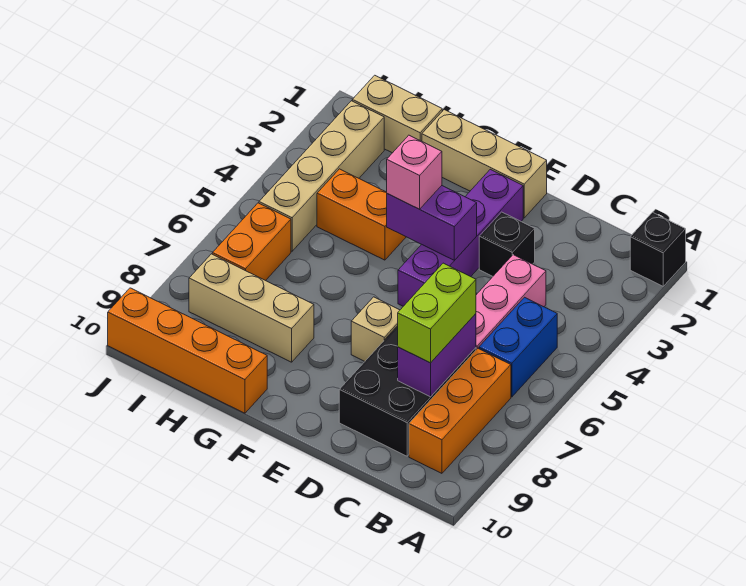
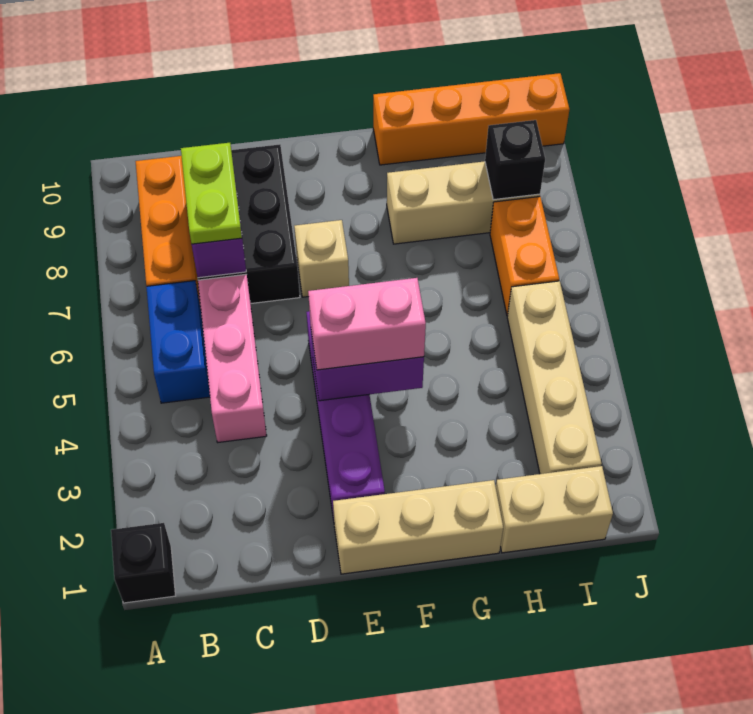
lime 1x2 brick [398,263,476,363] -> lime 1x2 plate [181,143,242,244]
black 1x1 brick [479,212,535,276] -> black 1x1 brick moved to [485,120,545,200]
pink 1x1 brick [387,135,442,209] -> pink 1x2 brick [308,278,426,370]
orange 1x2 brick [317,169,406,260] -> none

